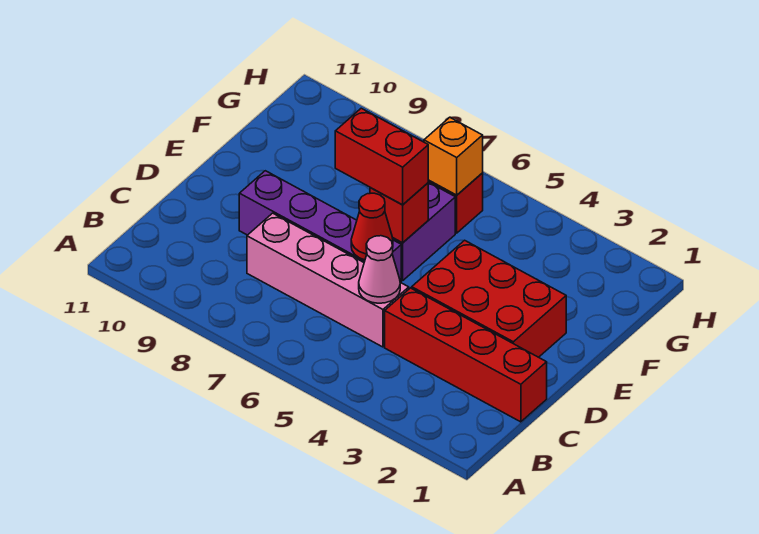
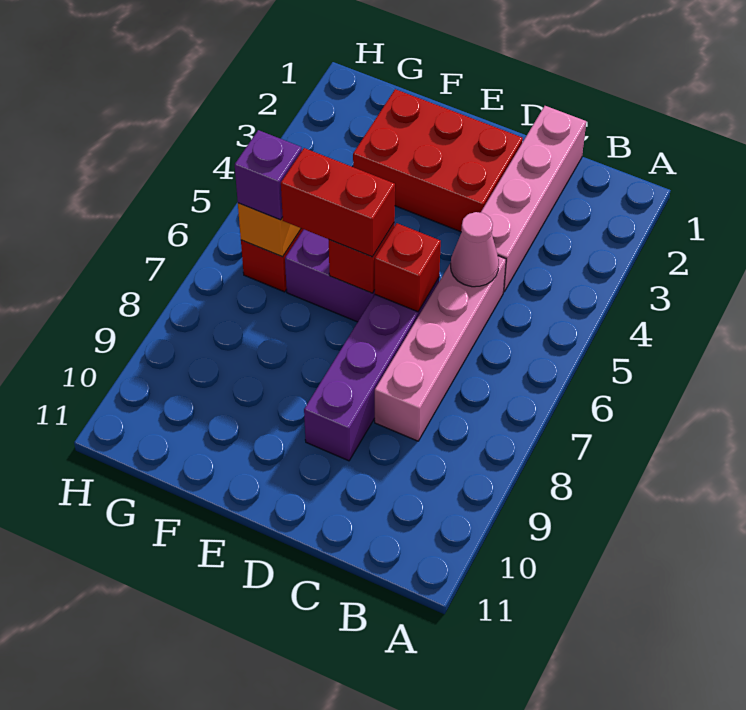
red 1x4 brick [385,288,547,422] -> pink 1x4 brick [481,106,586,292]
red 2x3 brick [412,240,566,357] -> red 2x3 brick turned to [353,89,523,232]
red 1x1 cone [351,193,393,260] -> red 1x1 brick [374,223,441,312]
red 1x2 brick [335,108,428,205] -> red 1x2 brick turned to [281,148,395,257]
none -> purple 1x1 brick [235,130,302,220]

